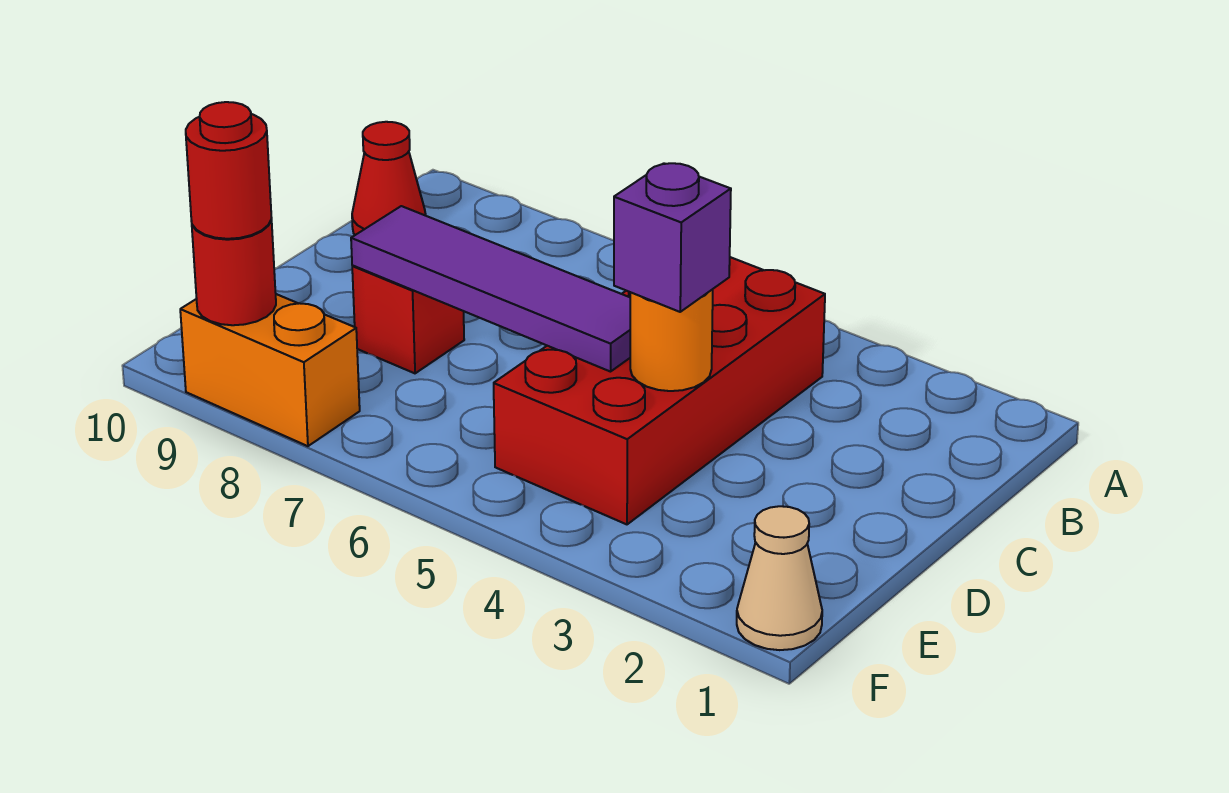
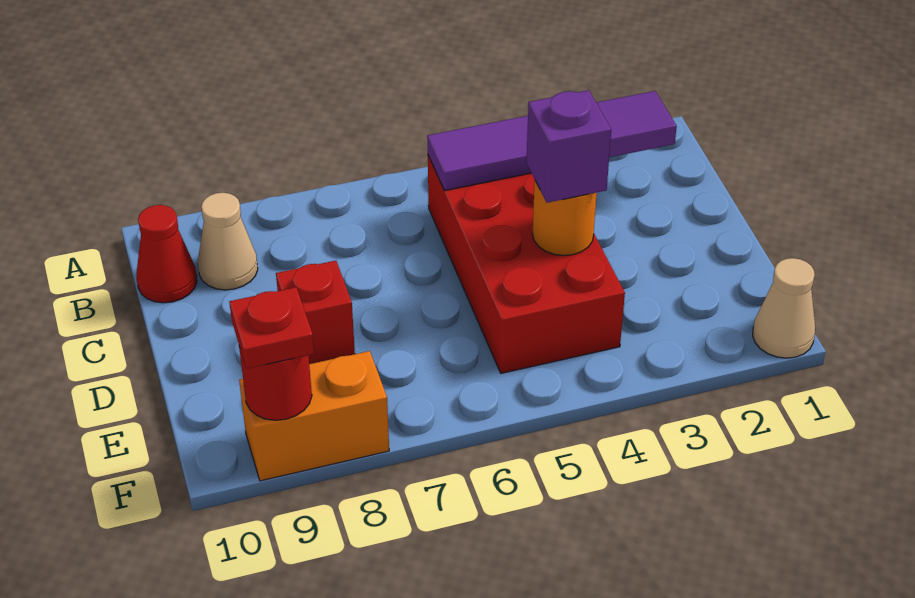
none -> tan 1x1 cone [198,193,258,290]
purple 1x4 tile [351,206,630,372] -> purple 1x4 tile moved to [427,91,677,191]
red 1x1 round brick [186,102,272,239] -> red 1x1 plate [229,287,314,369]

